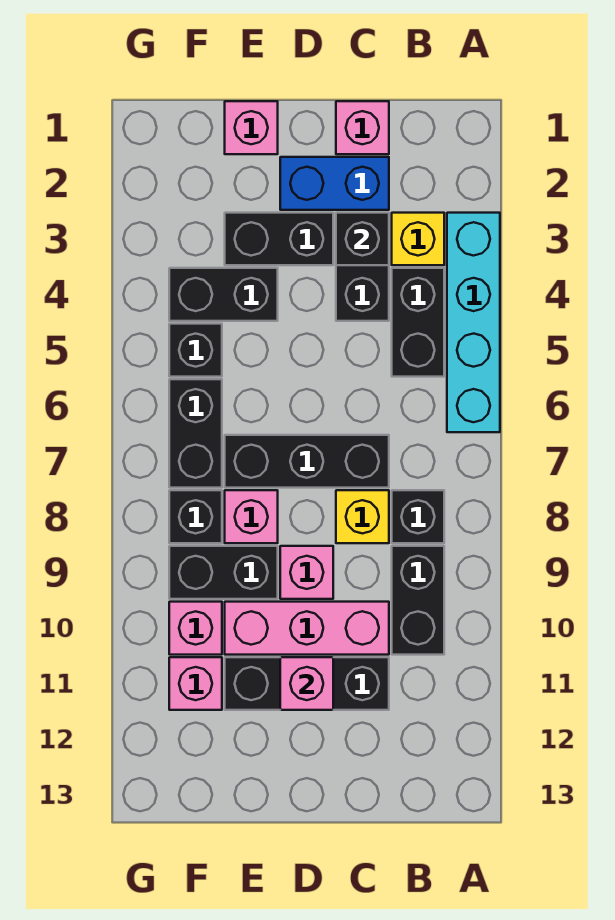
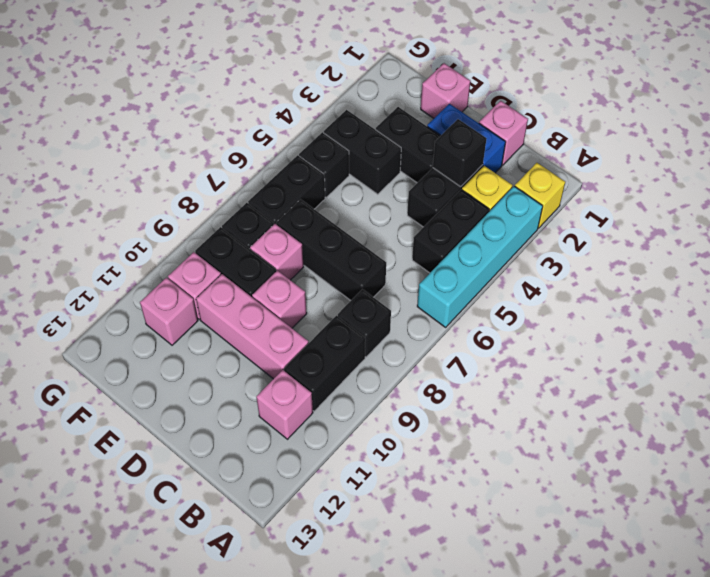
yellow 1x1 brick [336,490,389,543] -> yellow 1x1 brick moved to [515,163,565,228]
black 1x3 brick [225,657,389,710] -> none
pink 1x1 brick [280,657,333,710] -> pink 1x1 brick moved to [256,370,313,439]

